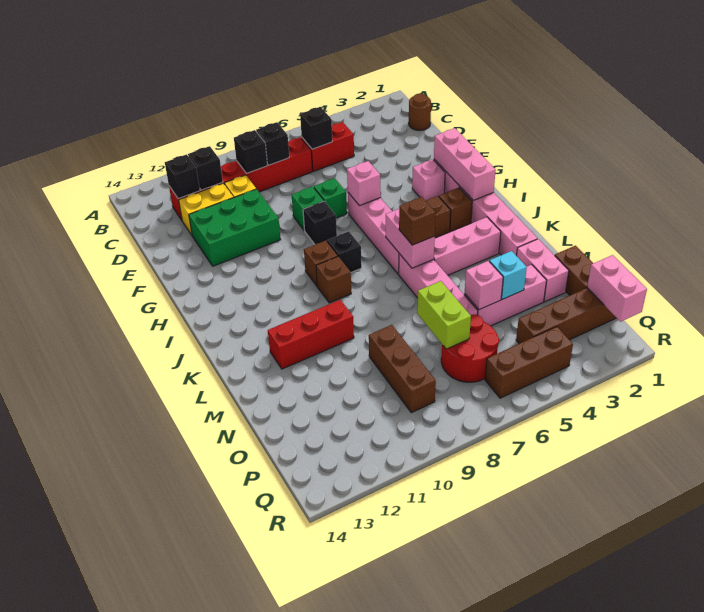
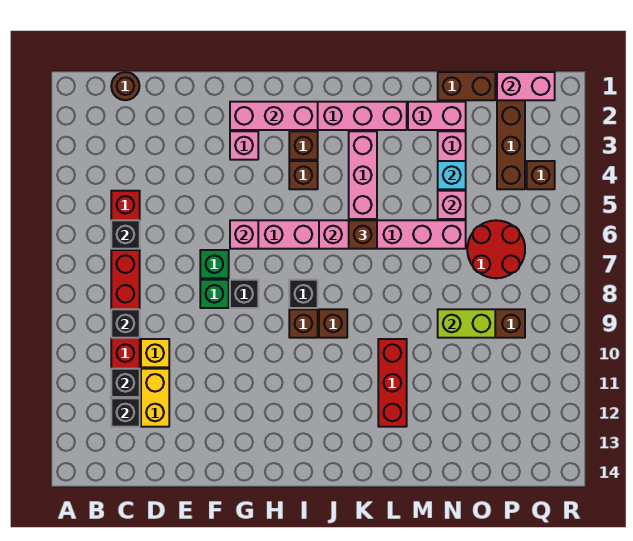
black 1x1 brick [256,122,289,165] -> none
green 2x3 brick [189,189,281,266] -> none
lime 1x2 brick [417,281,471,349] -> lime 1x2 brick moved to [438,309,495,338]
brown 1x3 brick [485,327,573,398] -> brown 1x1 brick [527,161,555,189]

